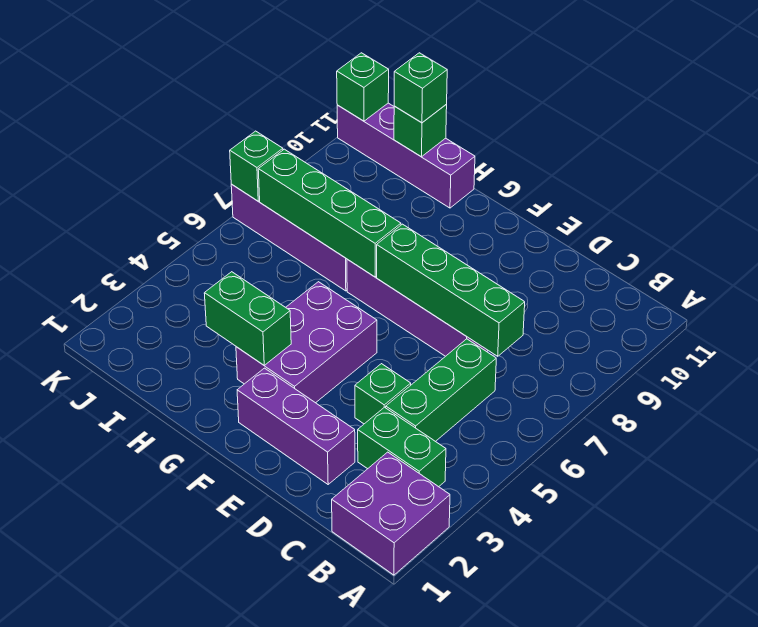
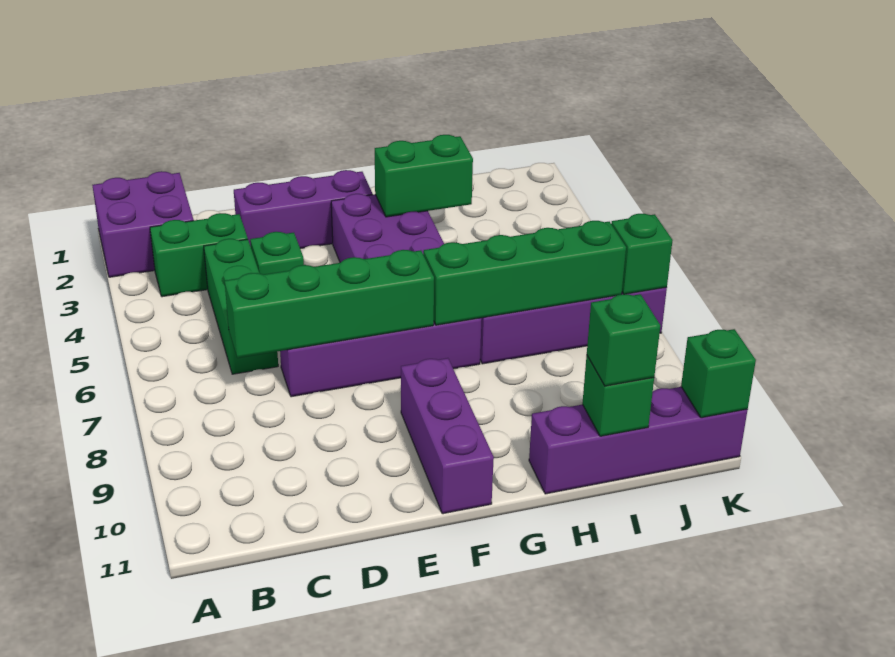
none -> purple 1x3 brick [401,358,494,514]

